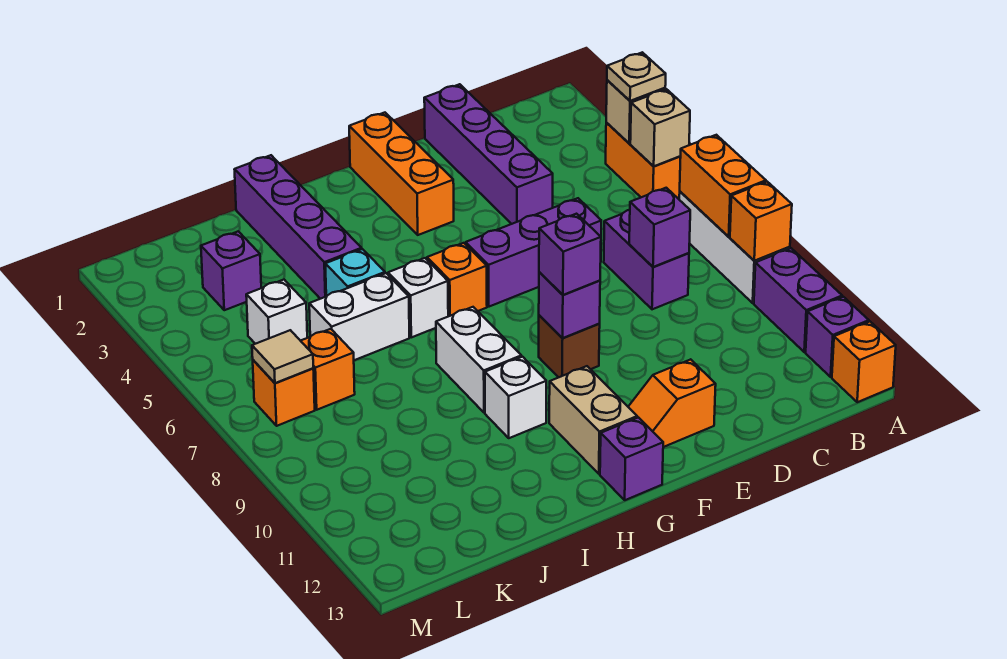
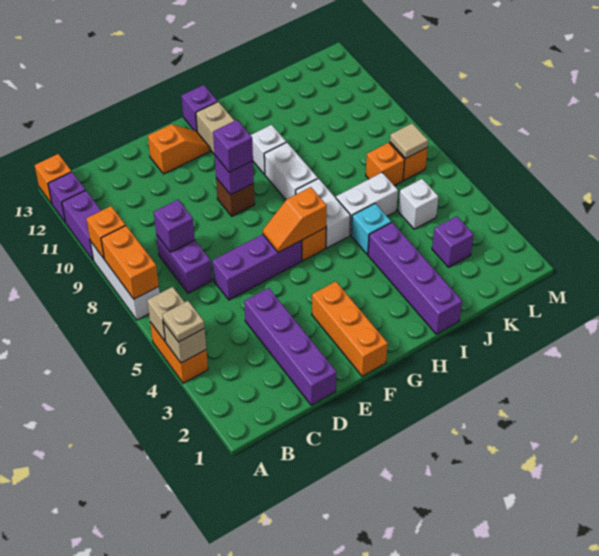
none -> orange 1x2 slope [263,187,327,252]
white 1x1 brick [388,258,448,337] -> white 1x2 brick [296,178,350,248]

